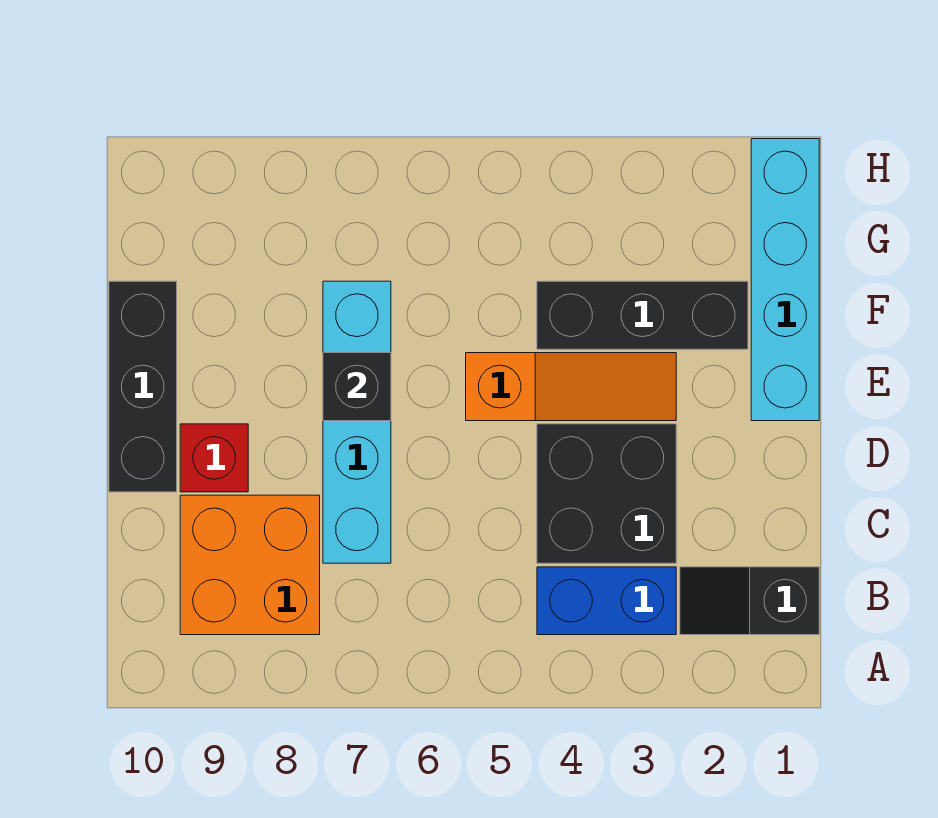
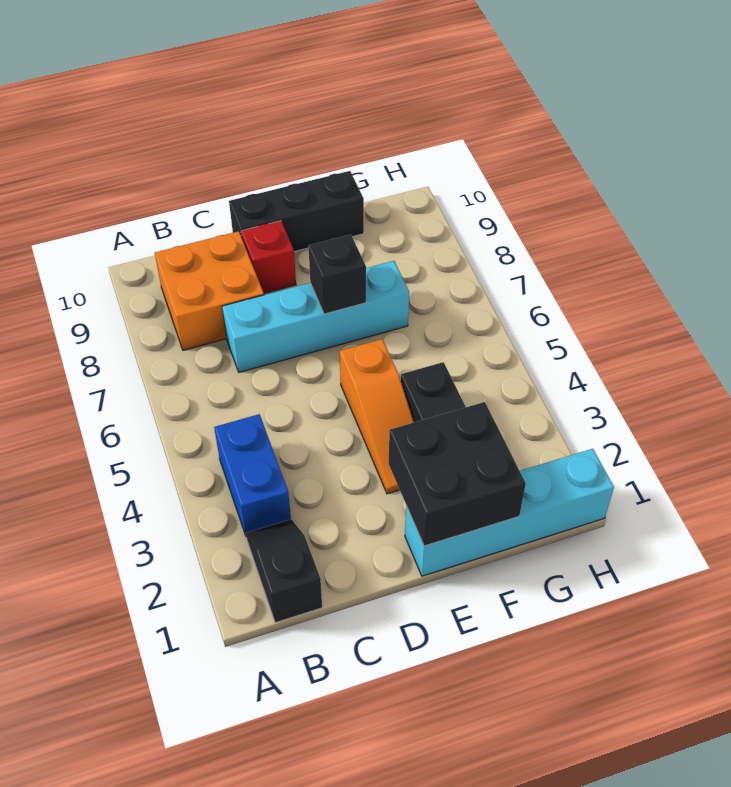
black 2x2 brick [537,424,676,563] -> black 2x2 brick moved to [389,402,526,546]

